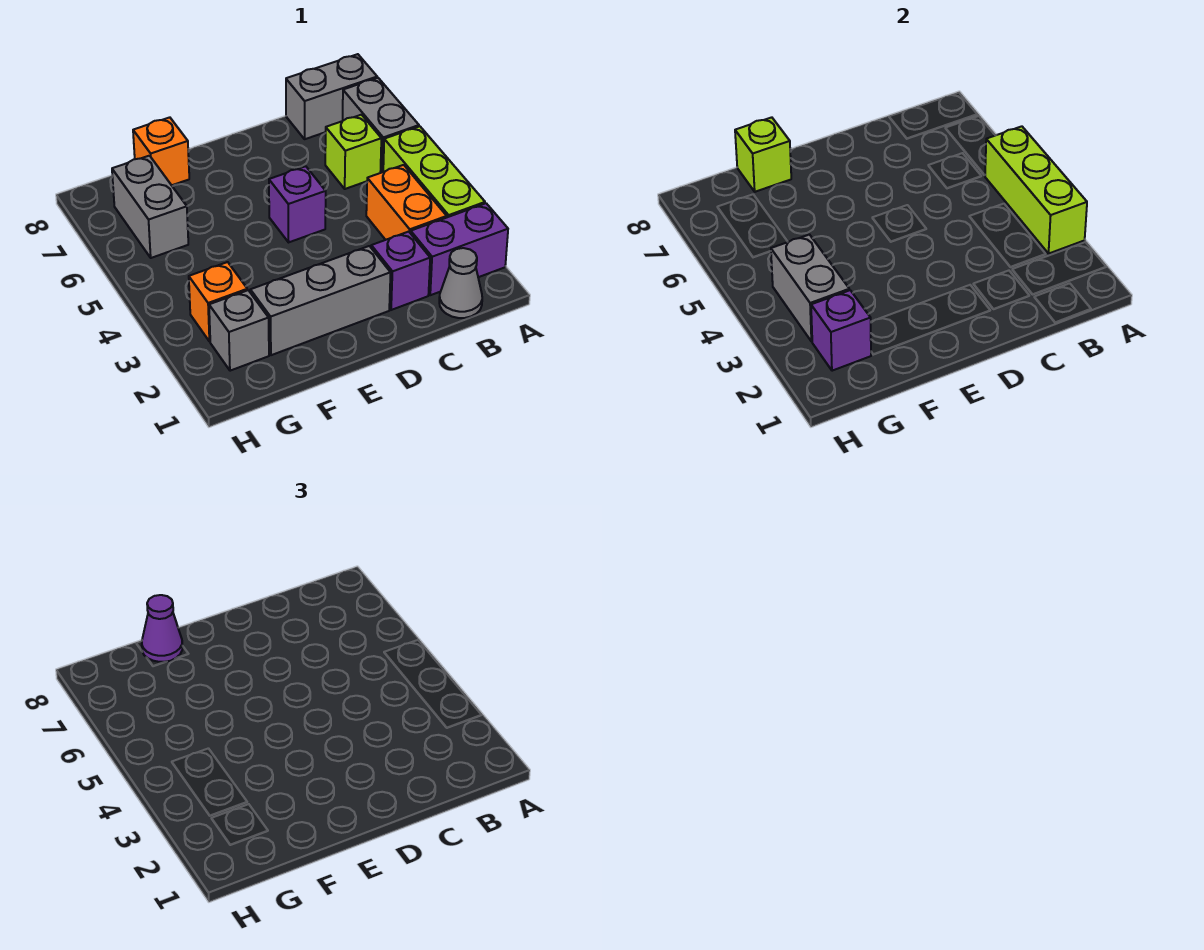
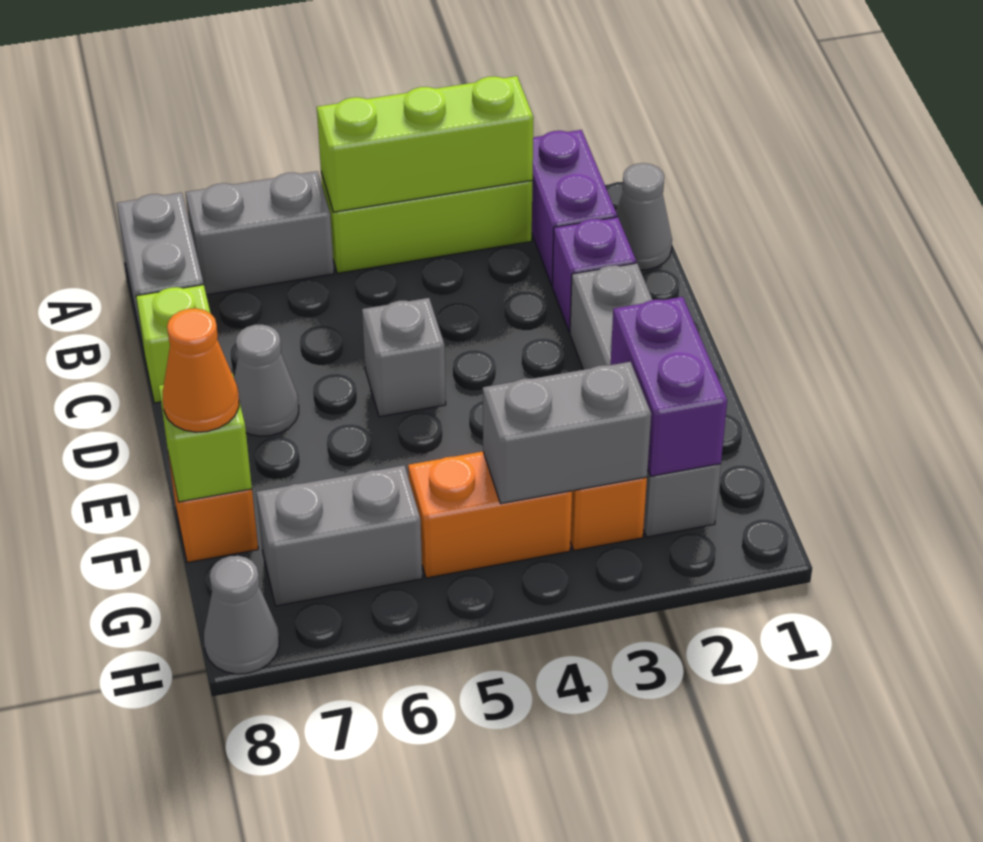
orange 1x2 brick [366,165,447,240] -> orange 1x2 brick moved to [408,451,572,578]
lime 1x1 brick [325,115,381,189] -> lime 1x1 brick moved to [136,285,210,403]
purple 1x1 brick [269,166,326,242] -> grey 1x1 brick [362,298,446,417]
none -> grey 1x1 cone [234,324,299,436]
purple 1x1 cone [142,595,182,662] -> orange 1x1 cone [163,308,239,432]
purple 1x1 brick [811,290,871,371] -> purple 1x2 brick [611,297,727,476]
none -> grey 1x1 cone [204,556,279,674]

